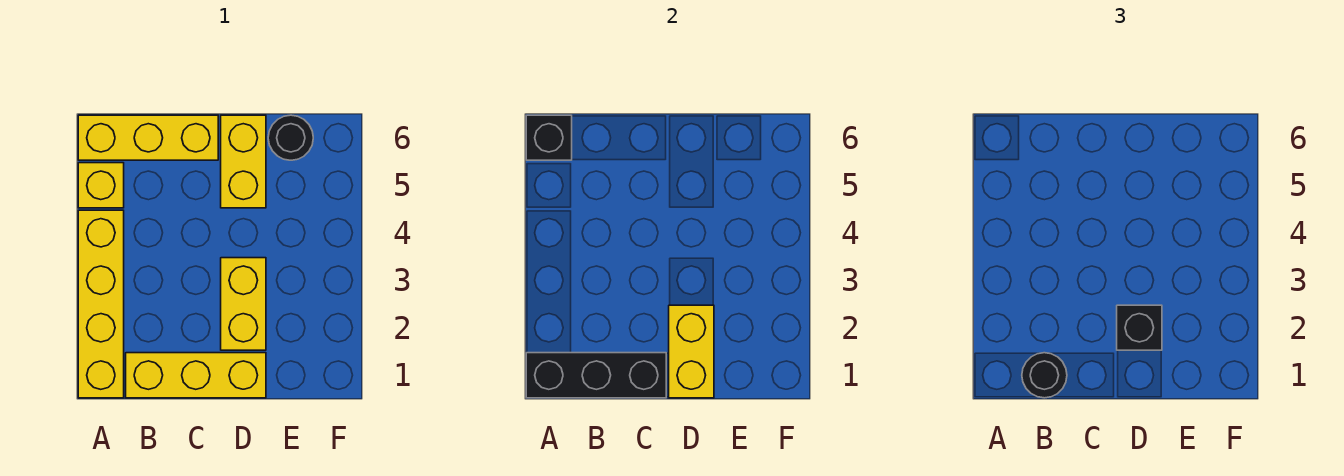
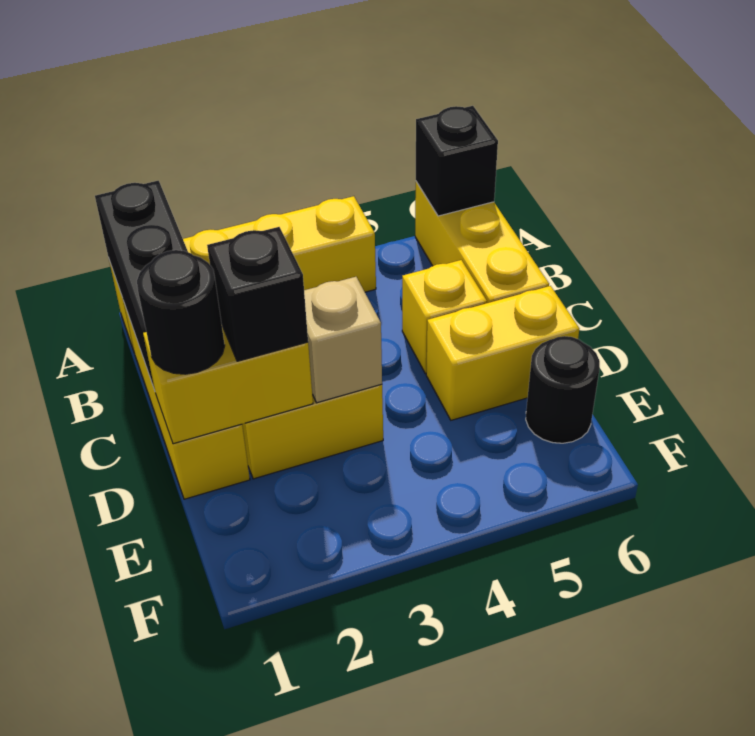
yellow 1x1 brick [78,163,124,208] -> yellow 1x1 brick moved to [402,260,487,374]
black 1x1 round brick [1022,353,1067,398] -> black 1x1 round brick moved to [137,250,225,374]
none -> tan 1x1 brick [304,277,382,403]

